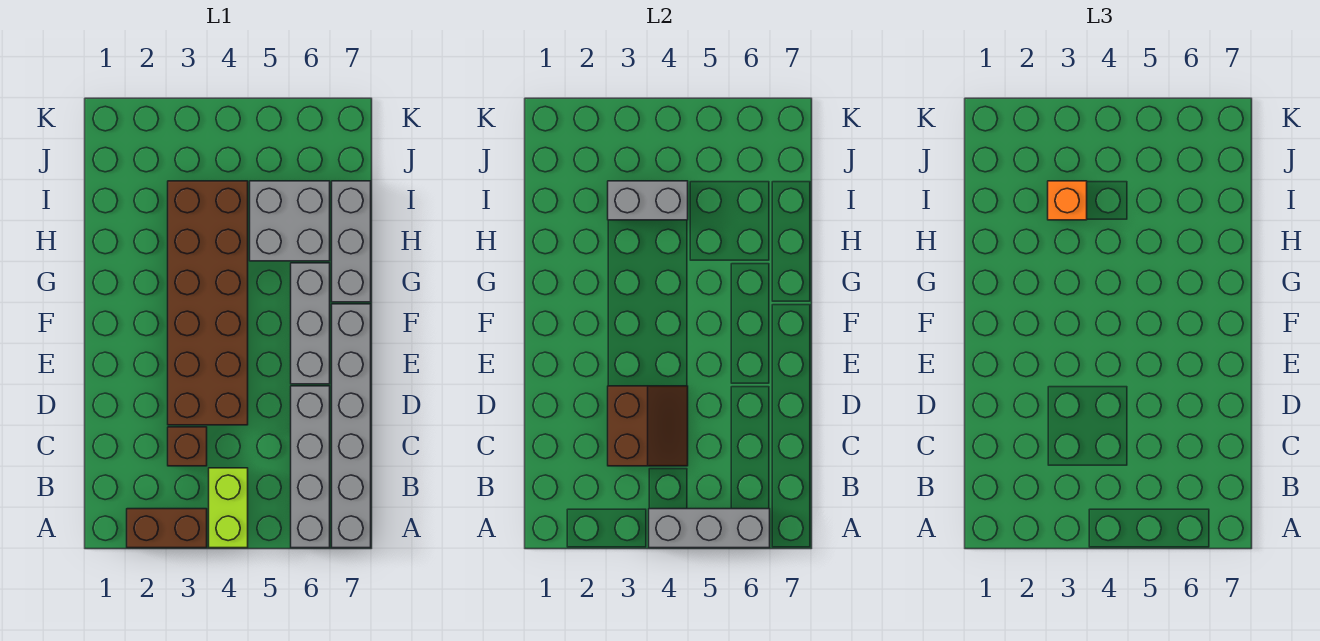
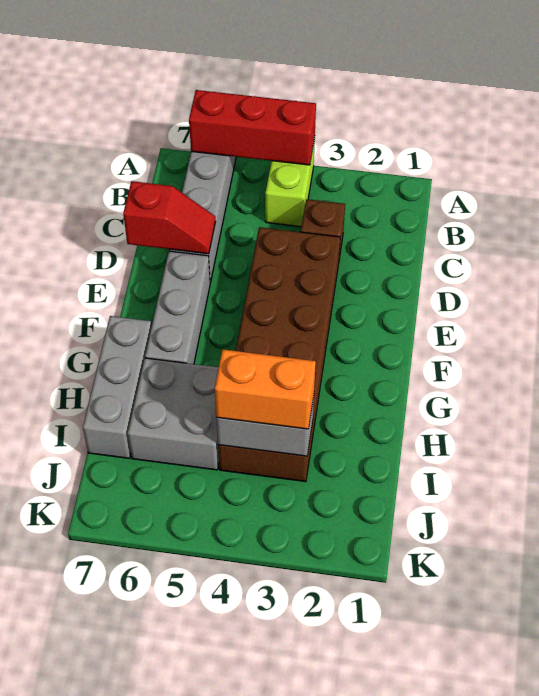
brown 1x2 brick [127,509,207,548] -> none
grey 1x3 brick [649,509,770,548] -> red 1x3 brick [189,90,316,165]
grey 1x6 brick [332,304,371,548] -> none
brown 2x2 slope [608,386,688,466] -> none
none -> red 1x2 slope [123,181,216,254]
orange 1x1 brick [1048,181,1087,220] -> orange 1x2 brick [215,349,316,429]

